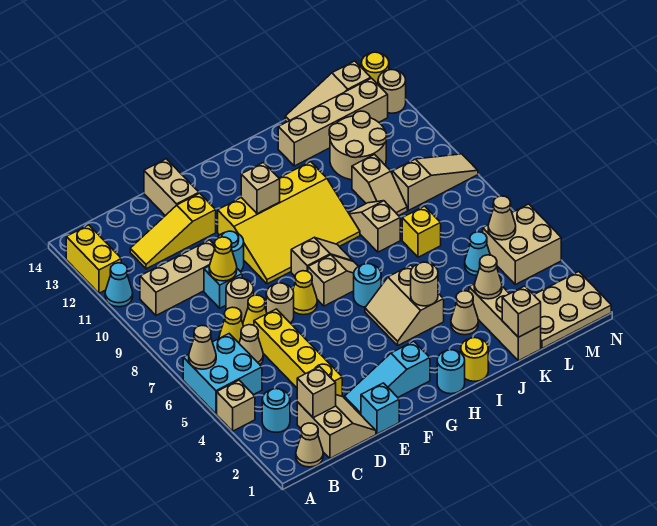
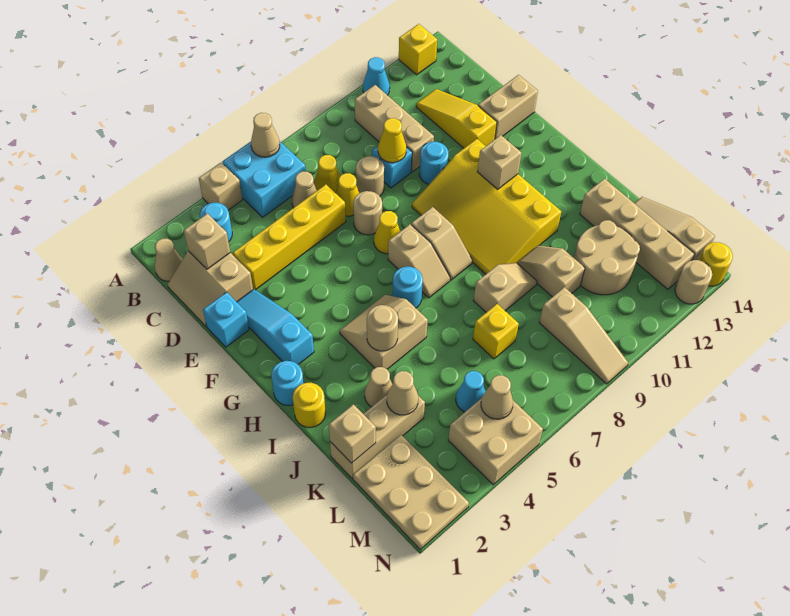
yellow 1x2 brick [66,225,121,293] -> yellow 1x1 brick [399,24,437,75]
tan 2x2 slope [297,395,376,458] -> tan 2x2 slope turned to [168,251,253,327]
tan 1x2 slope [352,155,407,216] -> tan 1x2 slope turned to [517,246,585,297]

